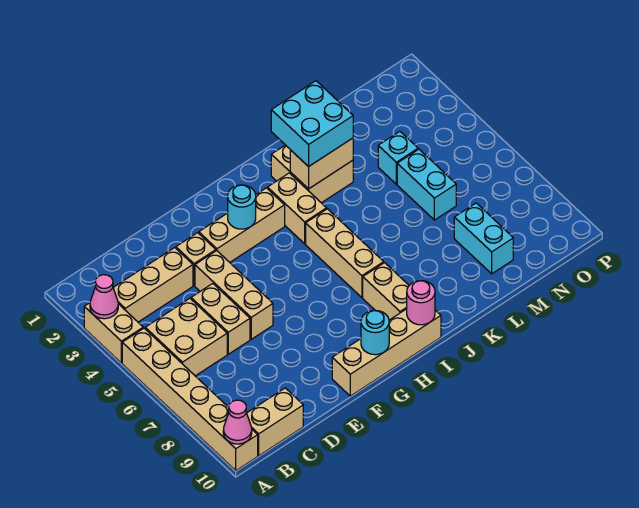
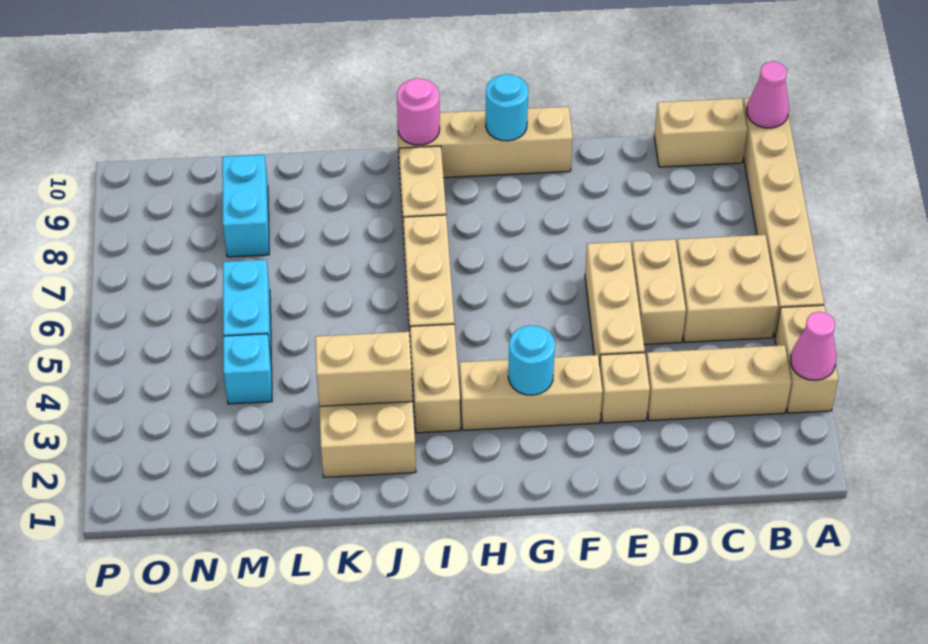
cyan 2x2 brick [271,81,353,167] -> none

